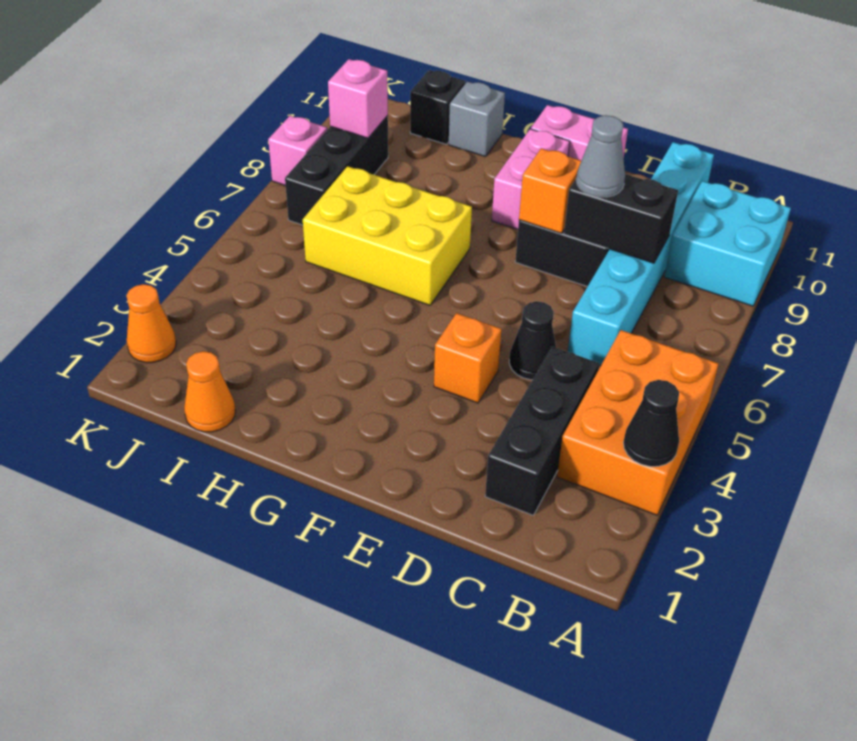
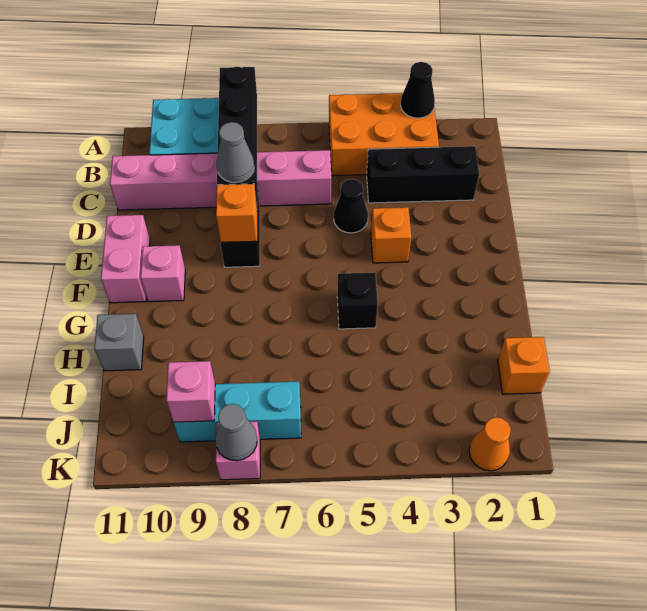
cyan 1x6 brick [568,142,714,365] -> pink 1x6 brick [110,150,331,210]
black 1x2 brick [564,174,678,263] -> black 1x4 brick [217,67,257,204]
pink 1x2 brick [492,129,570,229] -> pink 1x1 brick [141,245,185,302]
yellow 2x3 brick [303,166,472,305] -> none
orange 1x1 cone [184,351,235,432] -> orange 1x1 brick [498,337,550,394]
black 1x1 brick [410,70,466,144] -> black 1x1 brick moved to [337,272,378,329]
black 1x3 brick [285,116,388,225] -> cyan 1x3 brick [174,381,301,442]
none -> grey 1x1 cone [215,404,257,461]

